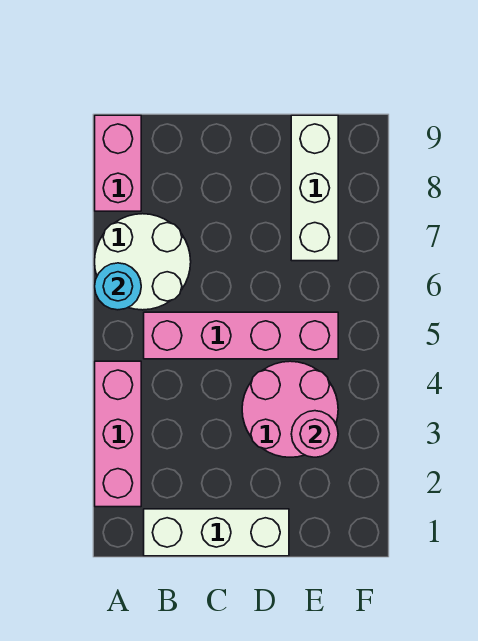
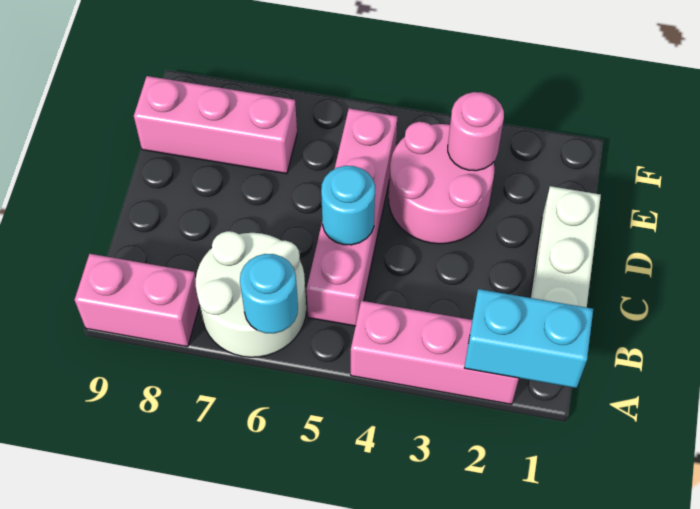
none -> cyan 1x2 brick [464,289,593,388]
none -> cyan 1x1 round brick [321,166,375,245]
white 1x3 brick [291,115,338,261] -> pink 1x3 brick [134,76,297,174]

